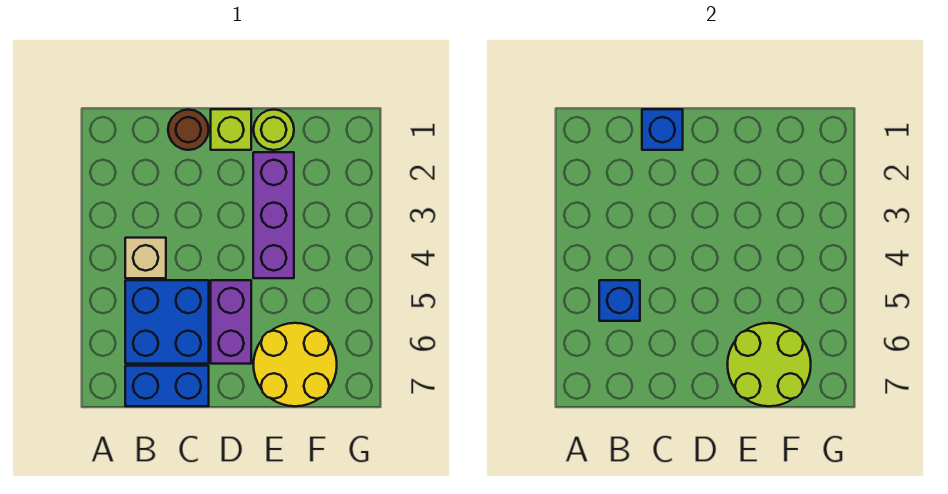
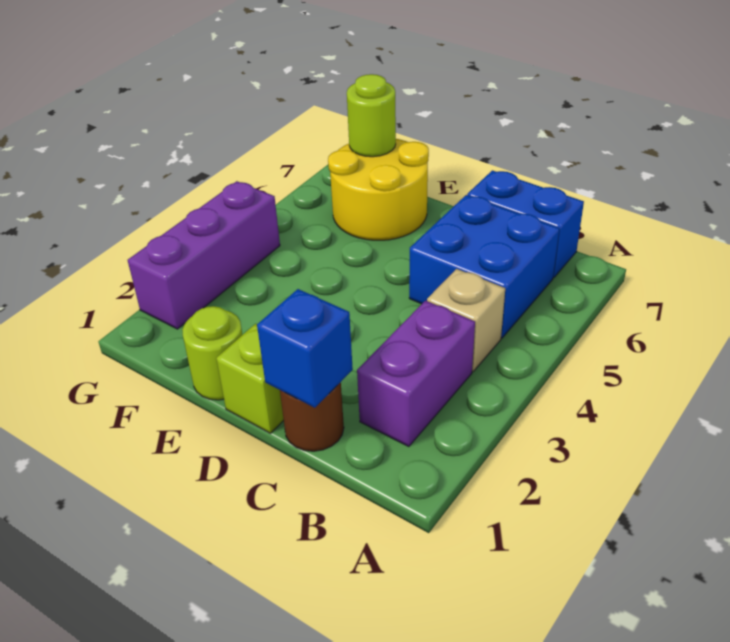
blue 1x1 brick [599,280,640,321] -> none
purple 1x2 brick [211,280,251,364] -> purple 1x2 brick moved to [357,301,475,447]
purple 1x3 brick [253,152,294,278] -> purple 1x3 brick moved to [128,181,280,329]
lime 2x2 round brick [727,323,811,406] -> lime 1x1 round brick [347,74,396,157]

